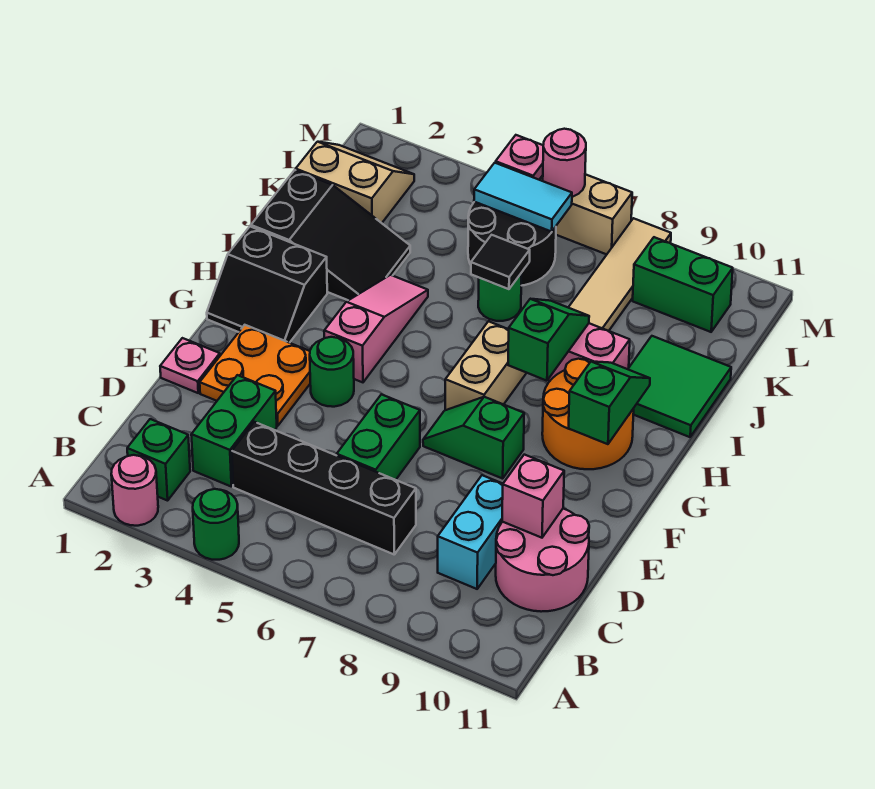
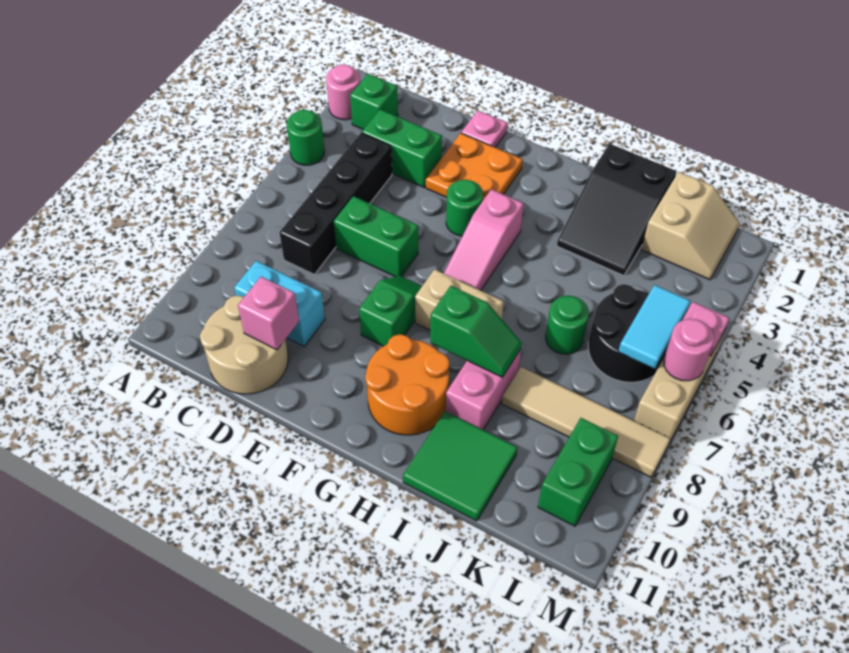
pink 2x2 round brick [496,508,589,612] -> tan 2x2 round brick [200,295,288,394]
black 2x2 slope [207,227,327,343] -> none
pink 1x3 slope [324,275,428,382] -> pink 1x3 slope turned to [444,189,524,290]
green 1x2 slope [569,361,650,444] -> none
black 1x1 tile [471,235,530,289] -> none

